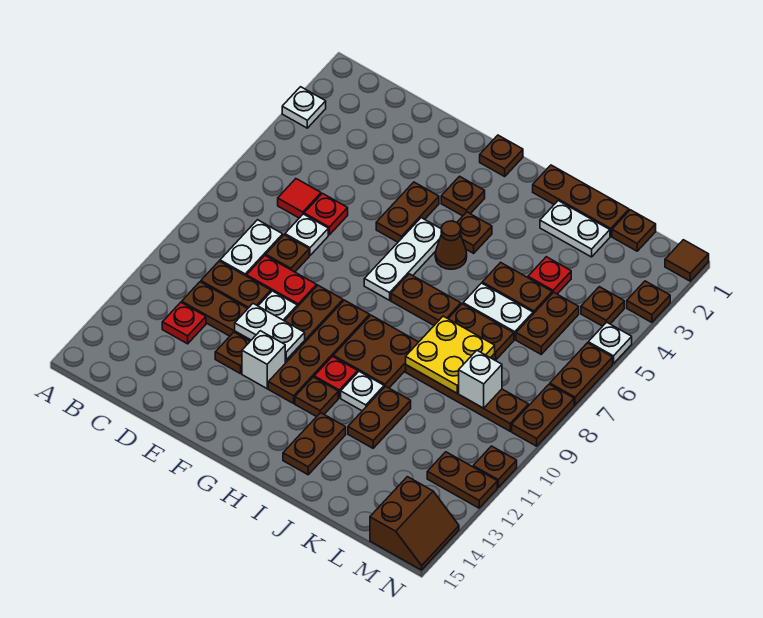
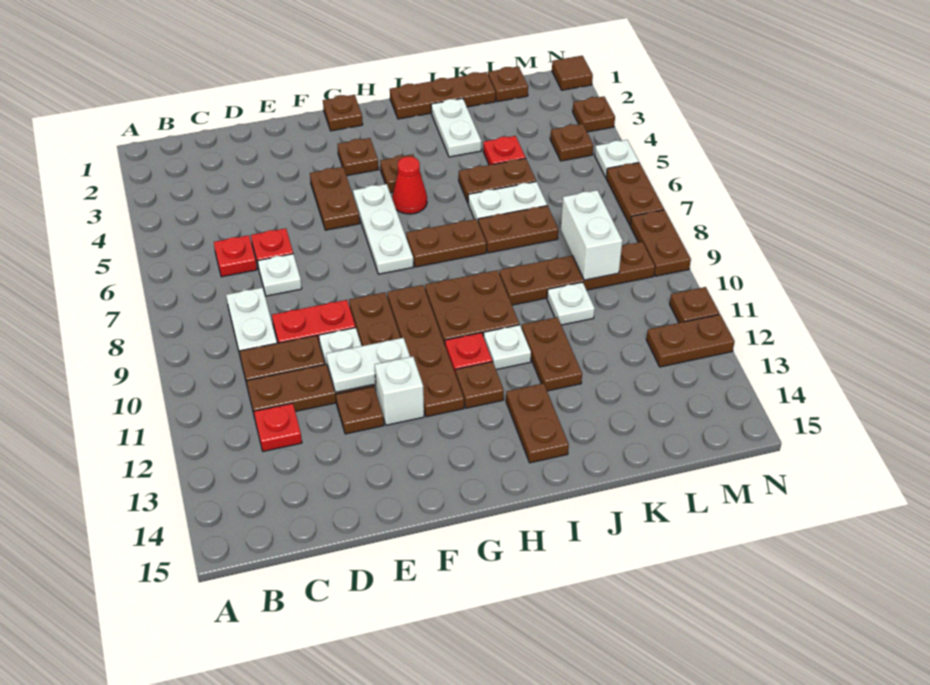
white 1x1 plate [282,87,326,128] -> white 1x1 plate moved to [547,282,595,325]
red 1x1 tile [278,179,321,218] -> red 1x1 plate [214,235,257,277]
brown 1x1 plate [266,235,309,272] -> none
brown 1x1 cone [435,221,467,269] -> red 1x1 cone [392,157,427,214]
white 1x2 plate [540,201,610,257] -> white 1x2 plate turned to [431,98,481,157]
yellow 2x2 plate [406,316,495,393] -> none
brown 1x2 plate [516,292,579,354] -> none
white 1x1 brick [459,350,502,408] -> white 1x2 brick [561,190,622,280]
brown 2x2 slope [370,477,459,570] -> none

